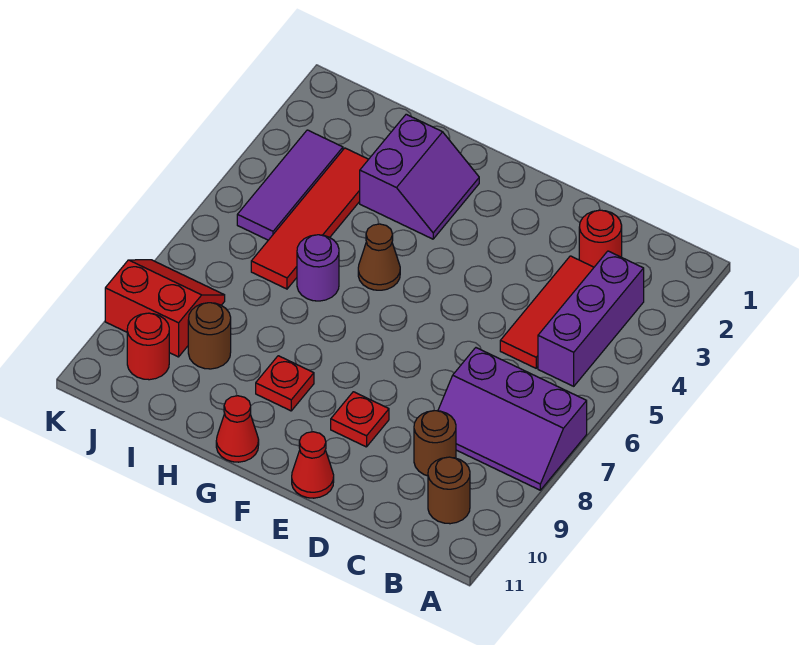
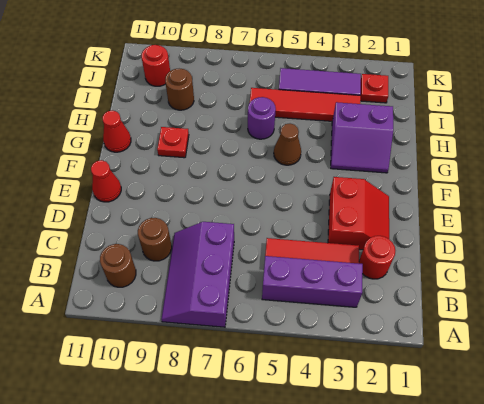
red 1x1 plate [331,392,389,447] -> red 1x1 plate moved to [360,74,388,103]
red 2x2 slope [105,260,225,357] -> red 2x2 slope moved to [328,177,389,250]

